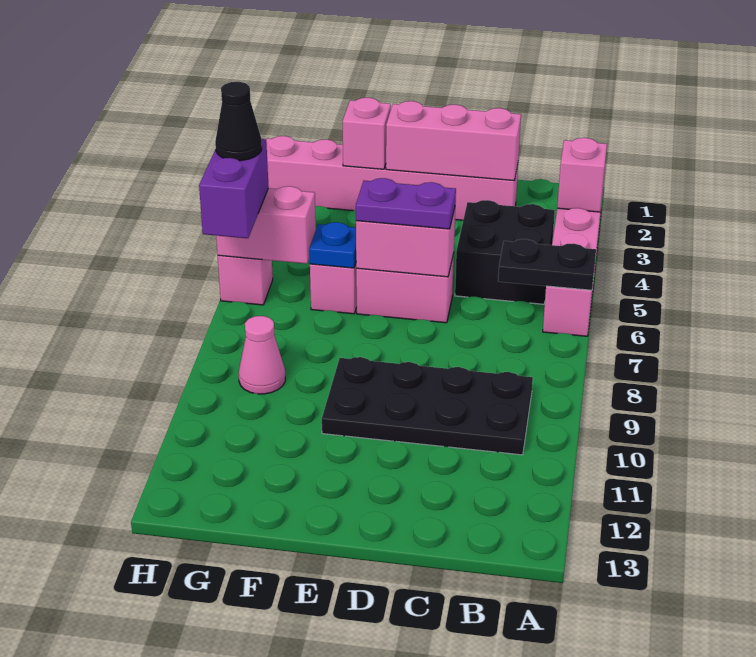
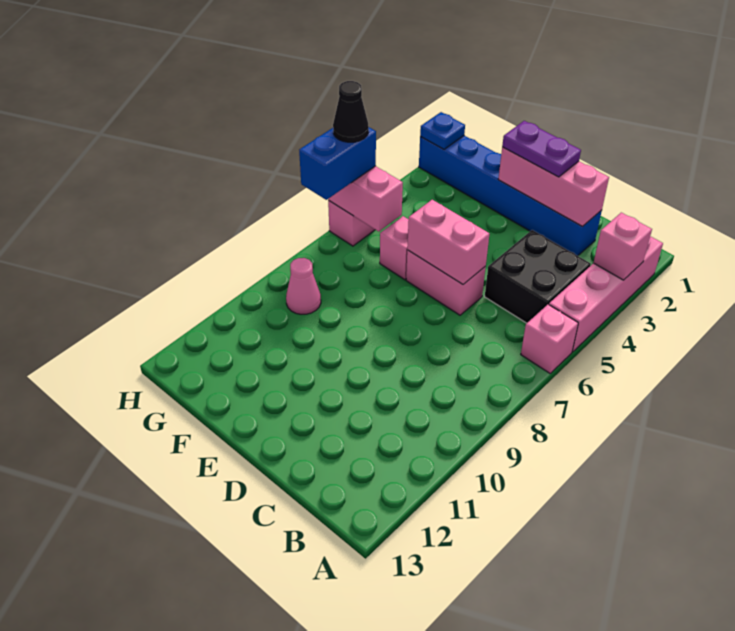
black 1x2 plate [498,239,596,290] -> none
black 2x4 plate [322,357,533,455] -> none
pink 1x6 brick [266,136,518,220] -> blue 1x6 brick [419,136,602,256]
purple 1x2 plate [356,178,456,229] -> purple 1x2 plate moved to [502,121,581,177]
pink 1x1 brick [343,98,391,169] -> none
blue 1x1 plate [309,222,356,268] -> blue 1x1 plate moved to [420,112,465,149]
purple 1x2 brick [199,139,269,238] -> blue 1x2 brick [299,127,376,200]

